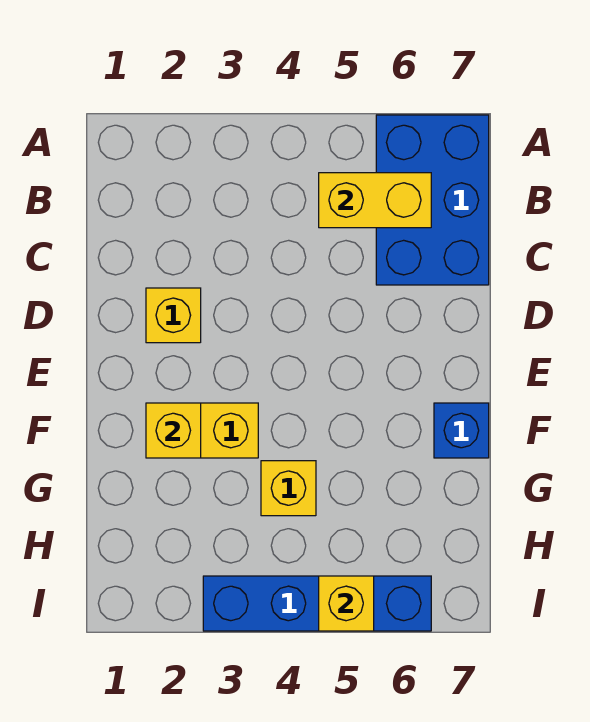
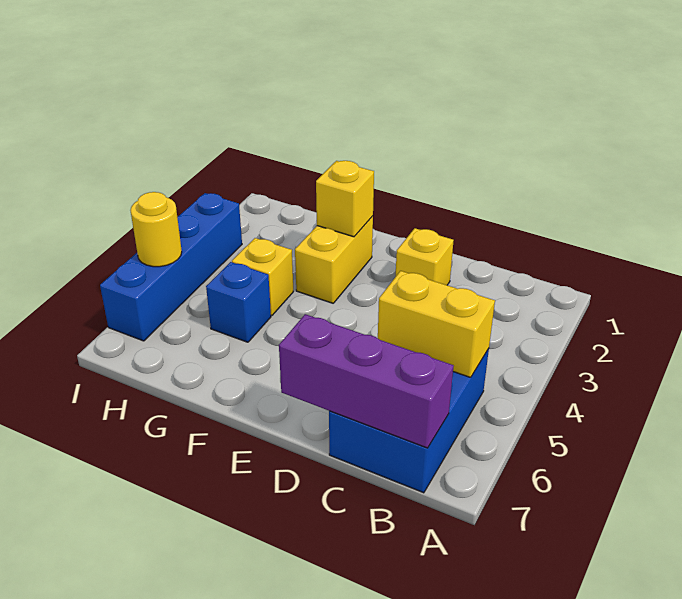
blue 2x3 brick [376,115,489,285] -> blue 2x3 brick turned to [329,349,489,493]
yellow 1x2 brick [319,173,431,228] -> yellow 1x2 brick turned to [378,271,495,377]
none -> purple 1x3 brick [279,314,453,448]
blue 1x1 brick [434,403,489,458] -> blue 1x1 brick moved to [206,262,271,342]
yellow 1x1 brick [319,576,374,631] -> yellow 1x1 round brick [130,192,182,267]

